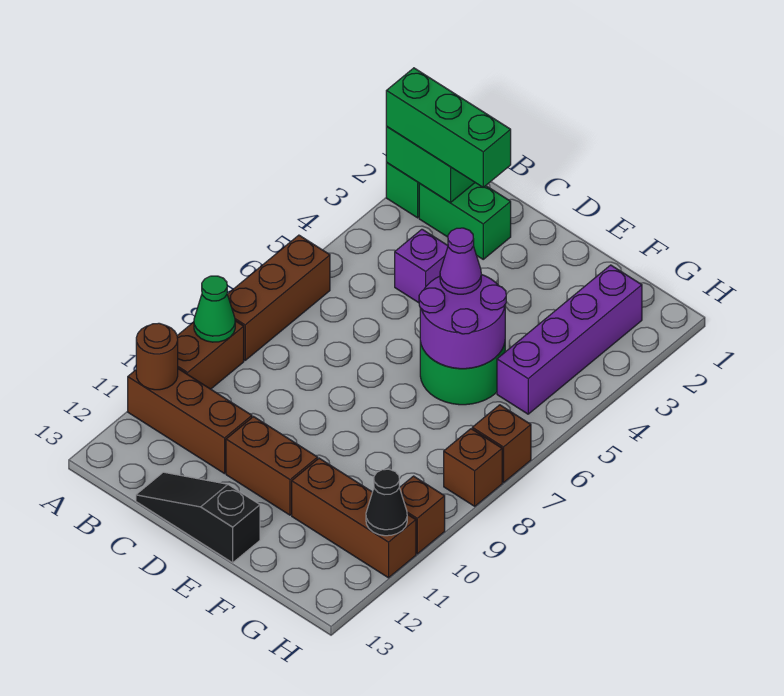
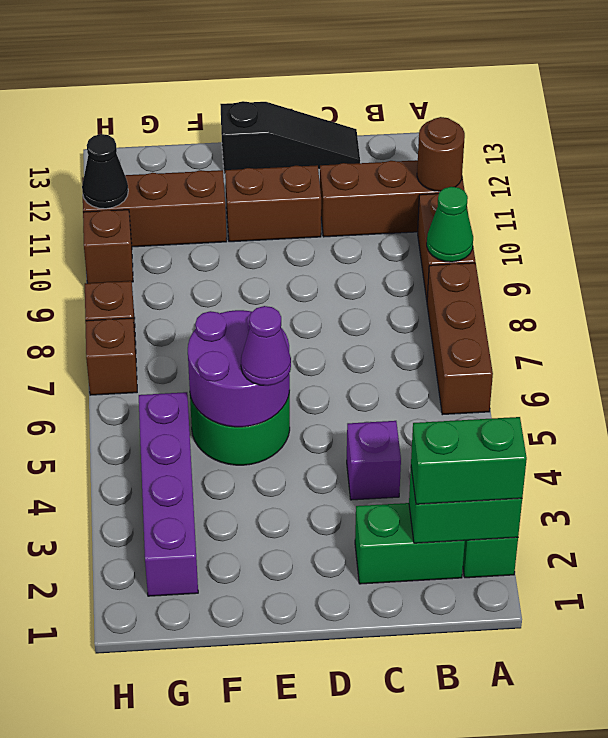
green 1x3 brick [386,68,511,187] -> green 1x2 brick [411,417,527,504]

